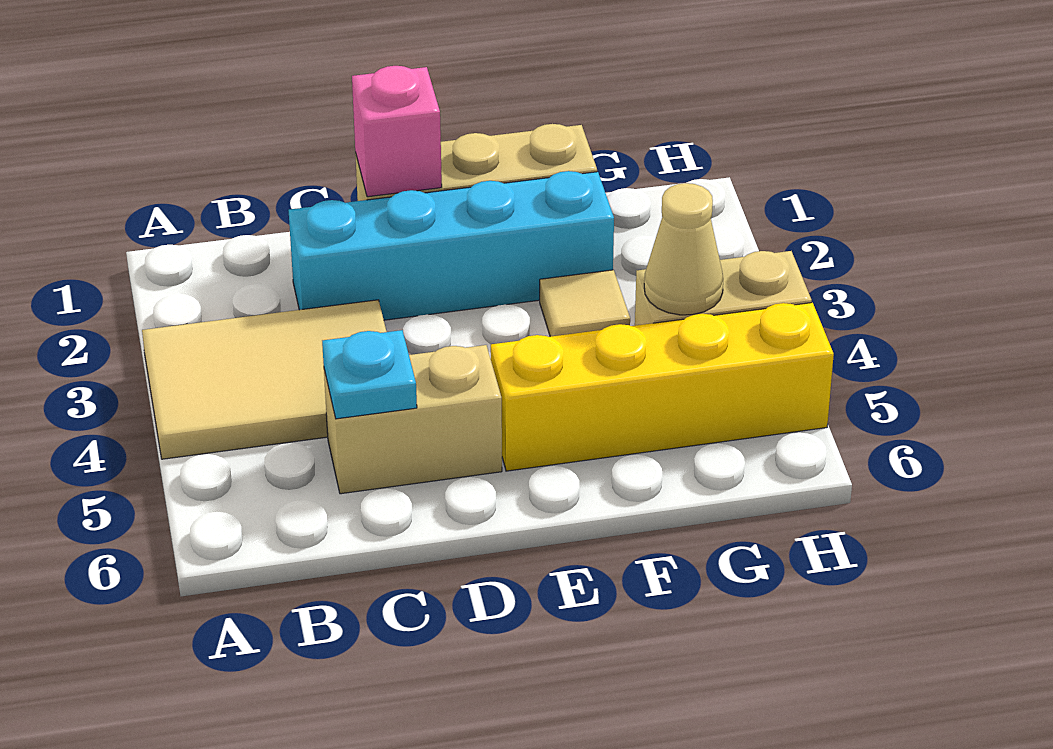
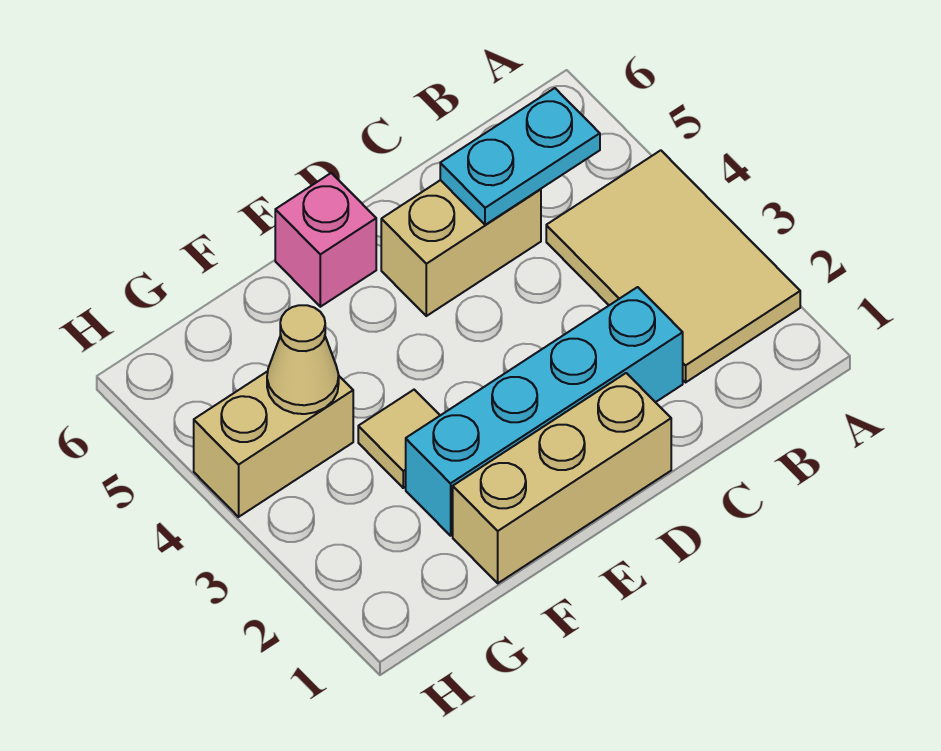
tan 2x3 tile [142,300,387,459] -> tan 2x3 tile turned to [546,150,800,382]
cyan 1x1 plate [322,330,417,419] -> cyan 1x2 plate [440,88,600,225]
pink 1x1 brick [352,66,442,197] -> pink 1x1 brick moved to [275,173,376,307]
yellow 1x4 brick [491,303,834,471] -> none

